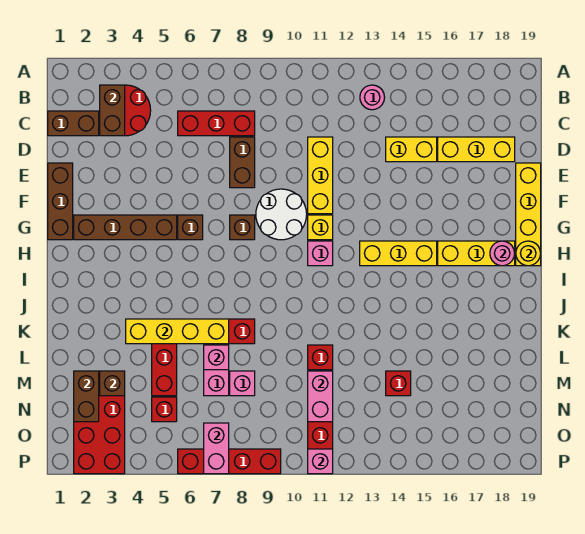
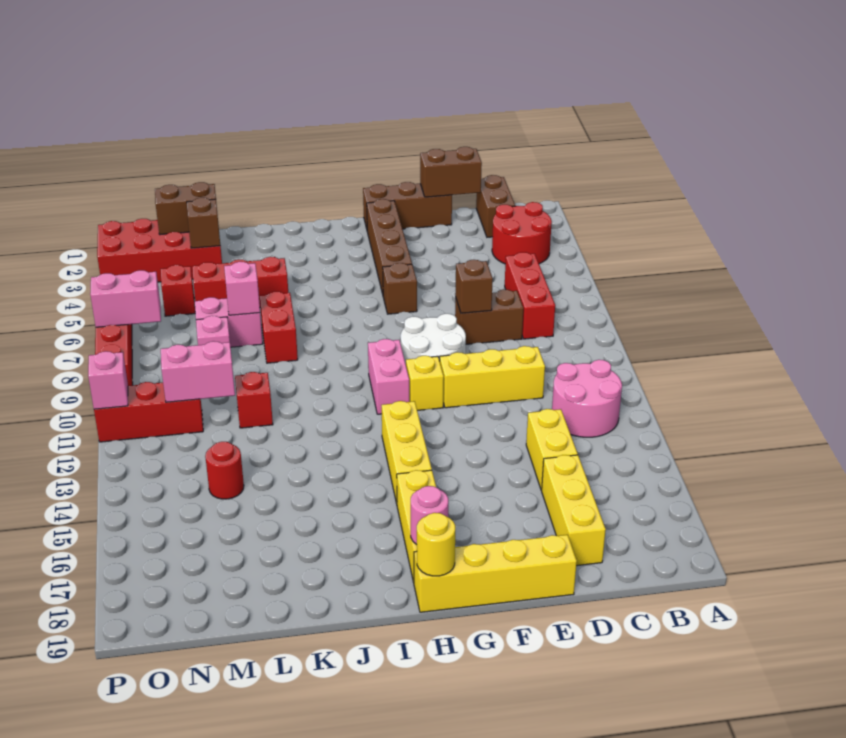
brown 1x2 brick [100,85,125,136] -> brown 1x2 brick moved to [420,147,482,197]
pink 1x1 round brick [360,85,385,110] -> pink 2x2 round brick [552,360,622,437]
brown 1x1 brick [230,215,255,240] -> brown 1x1 brick moved to [455,260,493,313]
pink 1x1 brick [308,241,333,266] -> pink 1x2 brick [368,339,409,414]
yellow 1x4 brick [126,319,229,344] -> none
red 1x1 brick [386,371,411,396] -> red 1x1 round brick [205,442,244,499]

